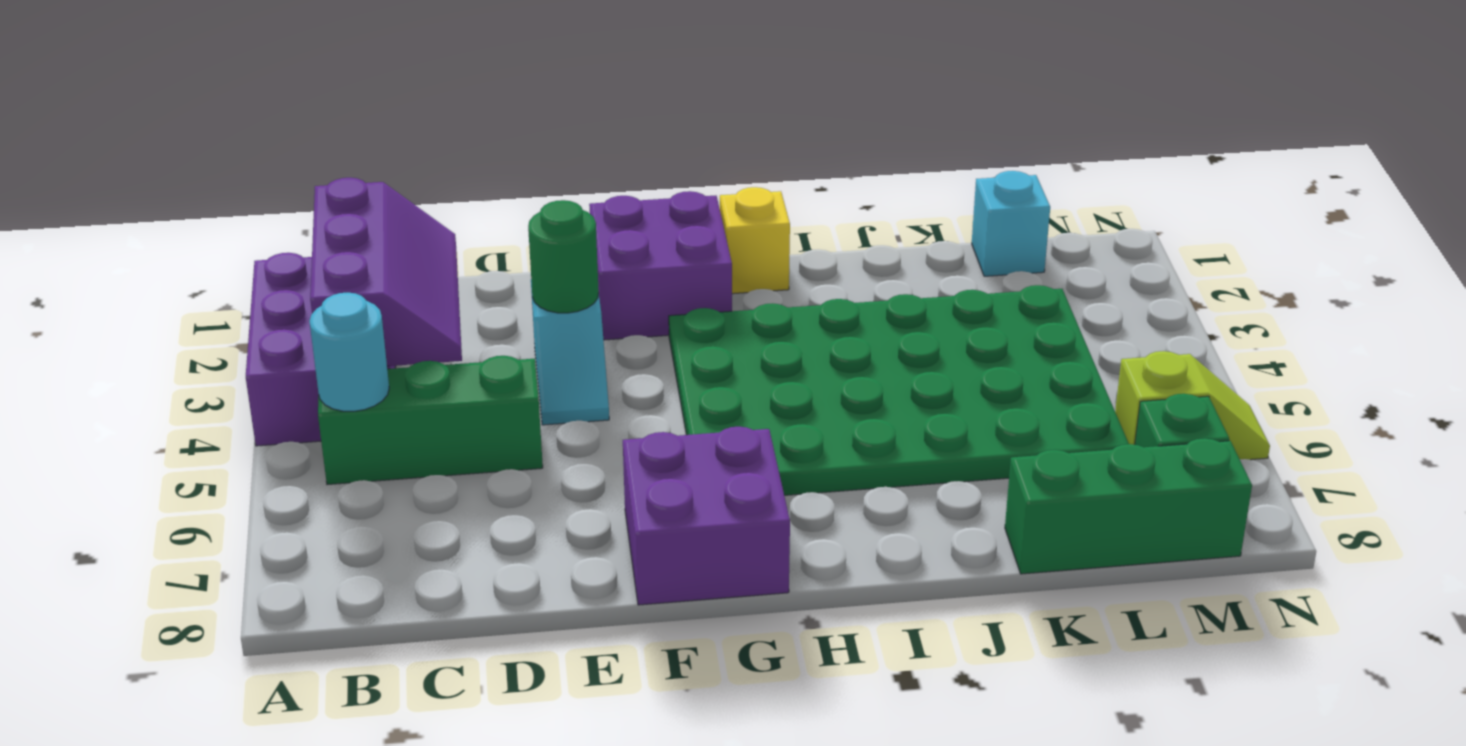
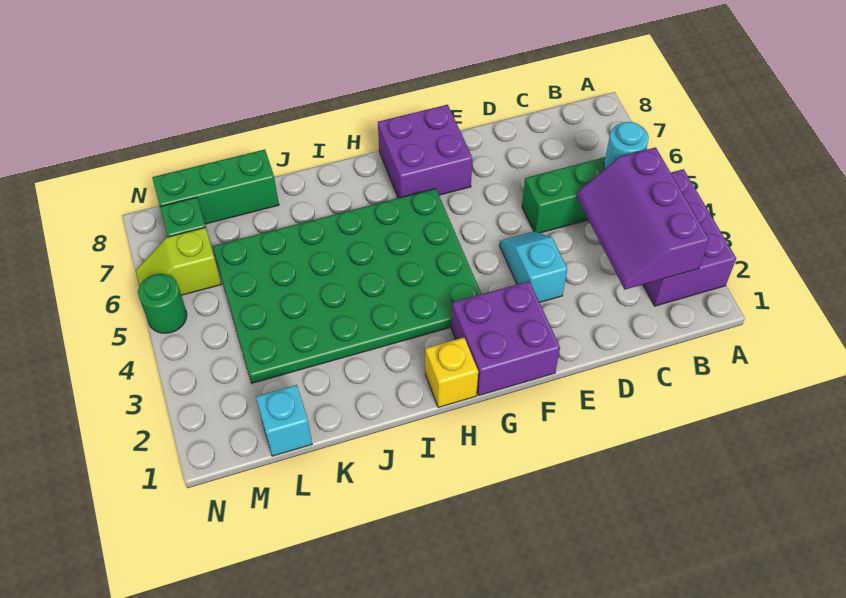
green 1x1 round brick [528,200,599,313] -> green 1x1 round brick moved to [138,274,187,333]

